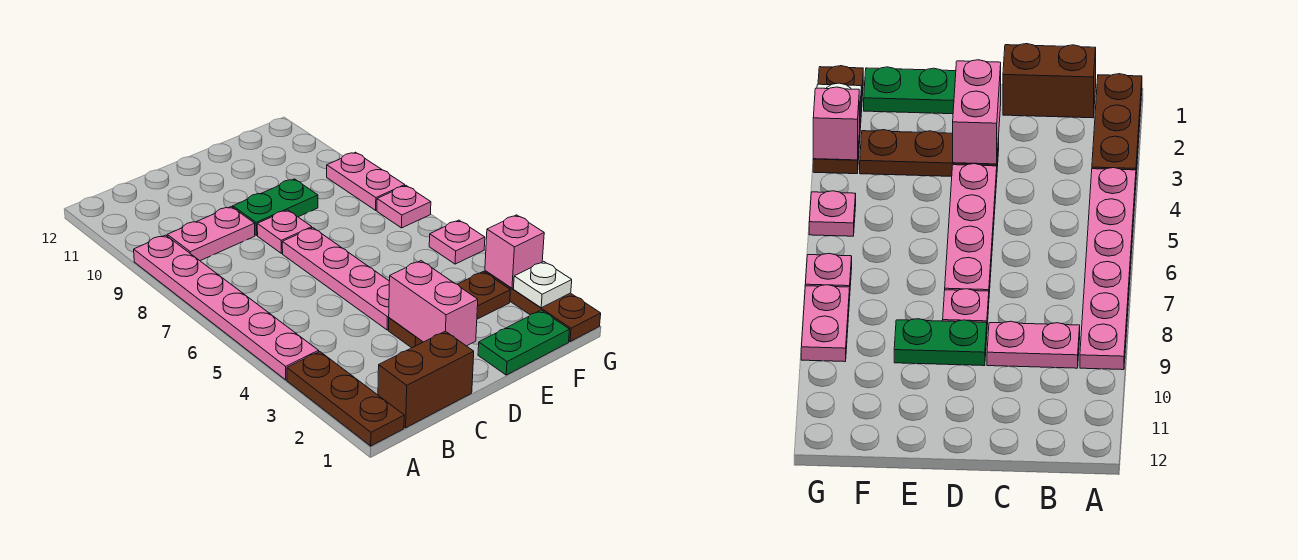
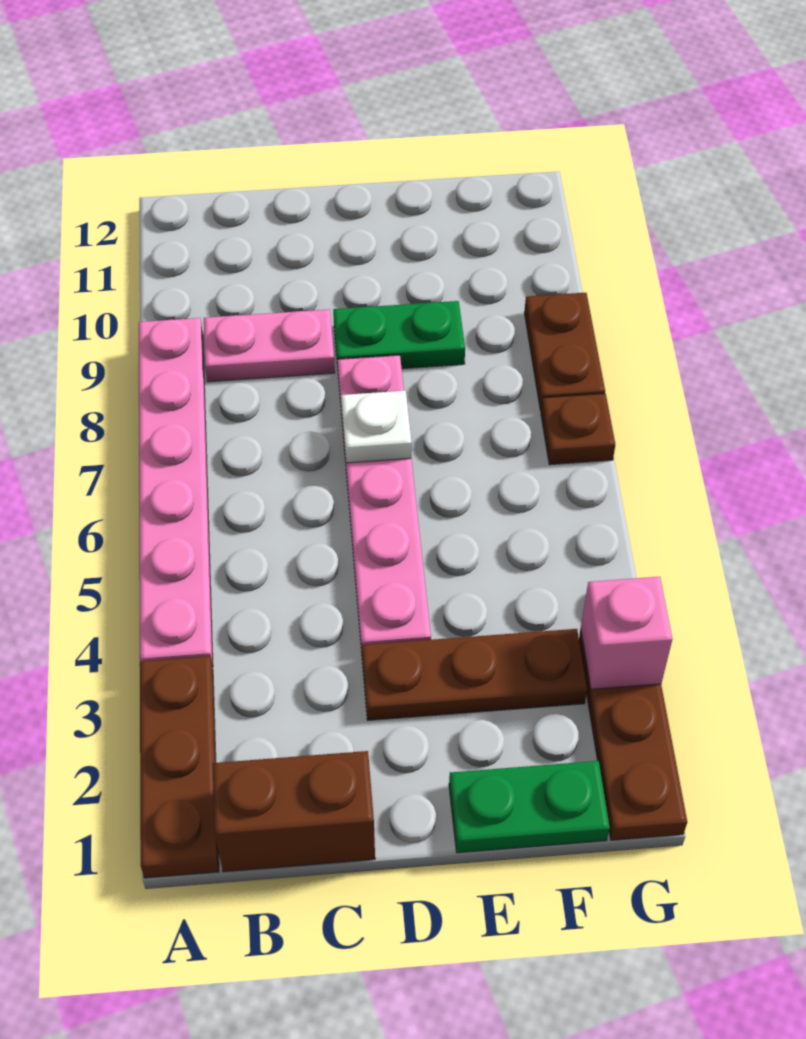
pink 1x2 brick [389,261,478,346] -> none
white 1x1 plate [513,261,572,308] -> white 1x1 plate moved to [341,391,412,463]
pink 1x1 plate [429,220,485,264] -> none
pink 1x1 plate [377,186,431,228] -> brown 1x1 plate [541,394,615,465]
pink 1x2 plate [327,152,405,210] -> brown 1x2 plate [524,293,605,411]

